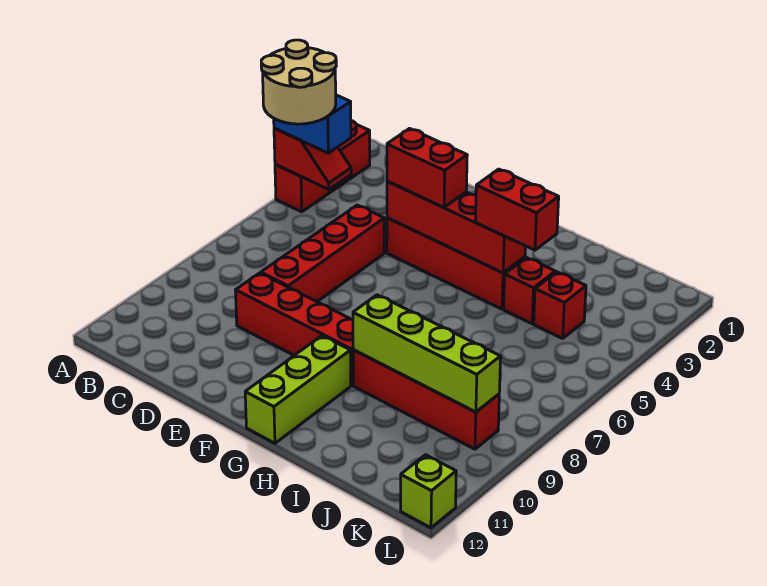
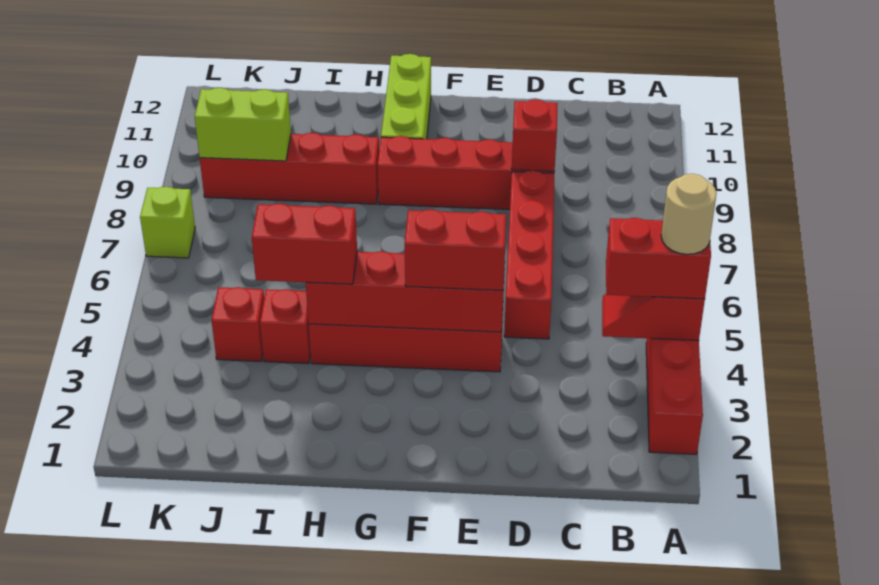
blue 1x2 brick [274,95,351,153] -> red 1x2 brick [606,218,711,299]
tan 2x2 round brick [261,40,336,124] -> tan 1x1 round brick [661,174,717,254]
none -> red 1x1 brick [512,100,558,171]
lime 1x4 brick [353,295,501,412] -> lime 1x2 brick [195,88,291,161]
lime 1x1 brick [401,455,456,528] -> lime 1x1 brick moved to [140,187,195,258]

